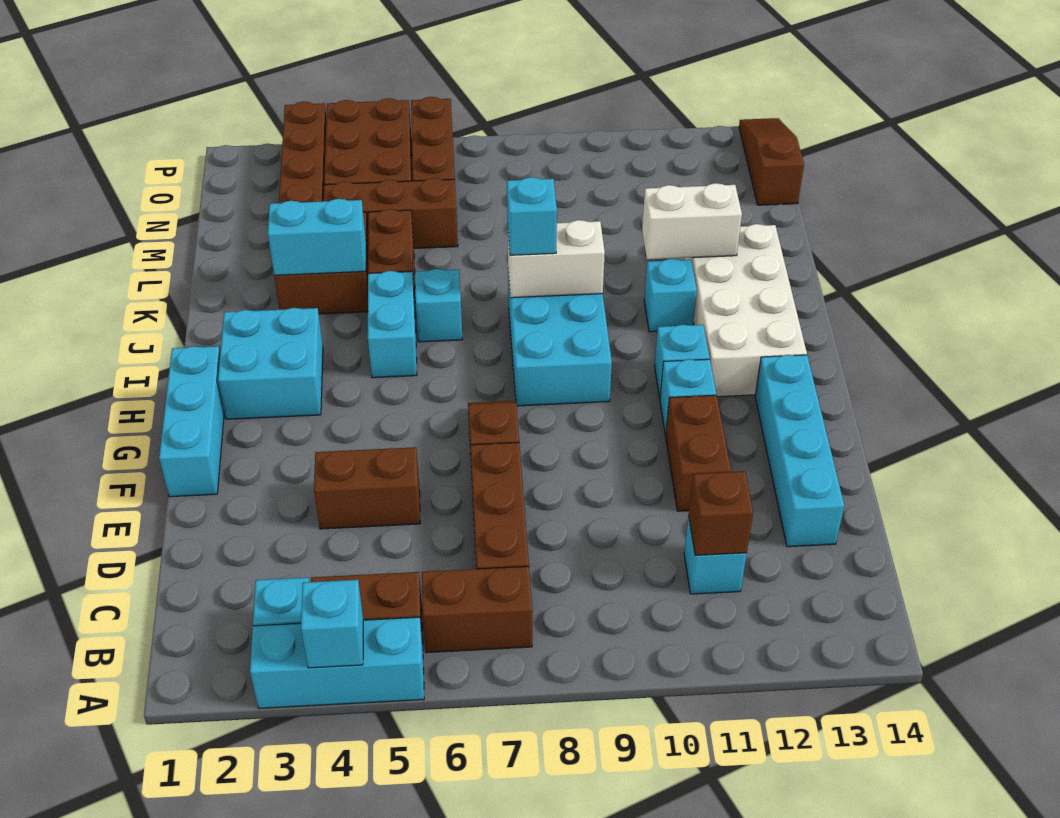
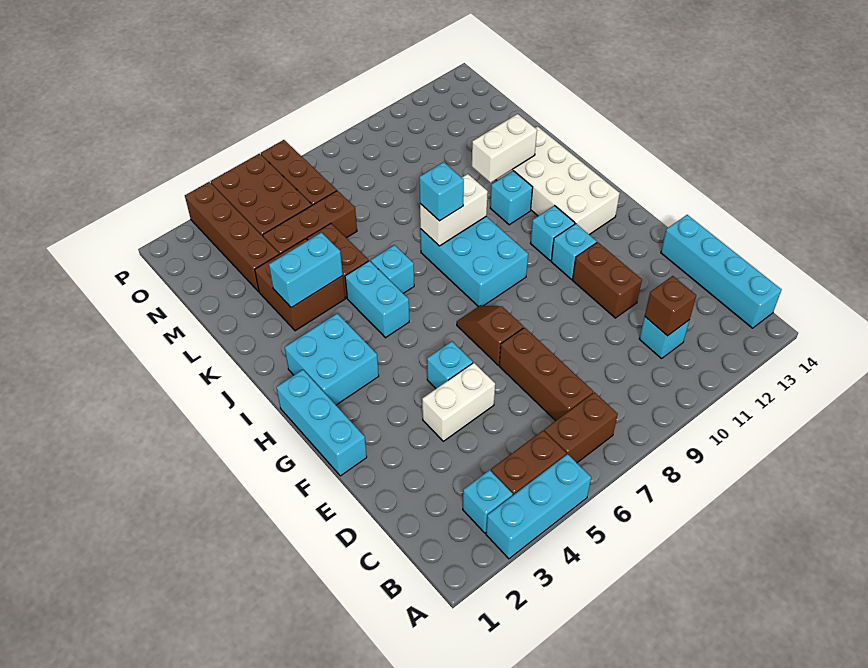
cyan 1x1 brick [301,580,363,668] -> cyan 1x1 brick moved to [427,341,473,388]
cyan 1x4 brick [755,355,844,547] -> cyan 1x4 brick moved to [661,215,782,328]
brown 1x2 brick [314,447,420,529] -> white 1x2 brick [422,363,495,441]
brown 1x3 slope [739,118,804,205] -> none

